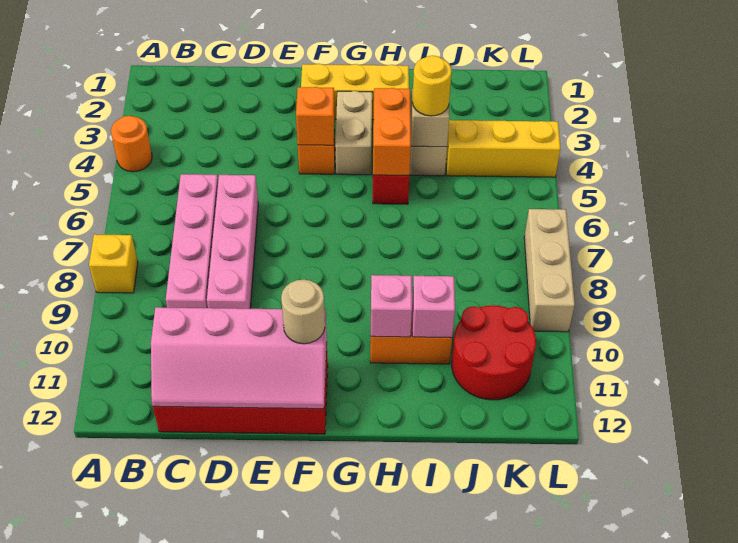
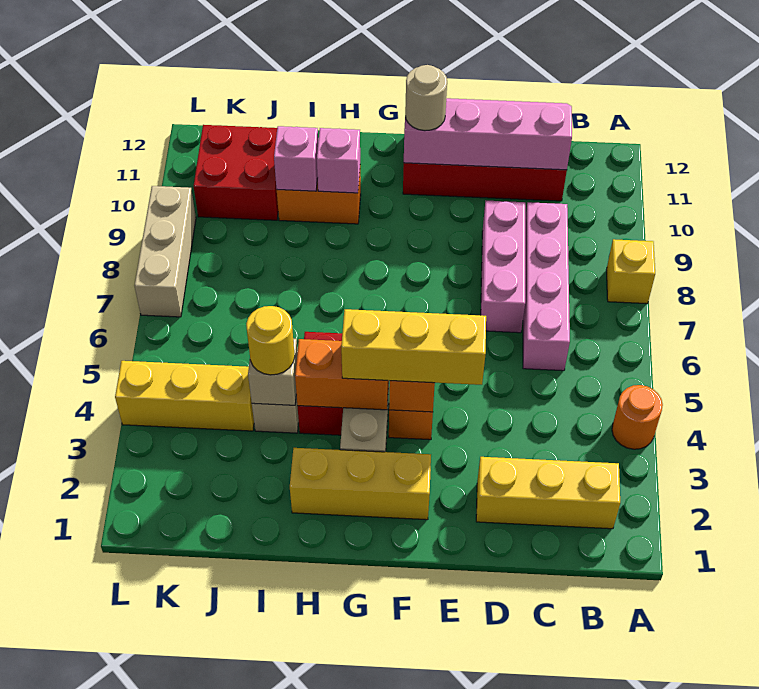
none -> yellow 1x3 brick [476,457,620,529]
pink 1x4 brick [207,175,258,309] -> pink 1x3 brick [481,201,525,333]
none -> yellow 1x3 brick [341,309,486,385]
orange 1x2 brick [373,88,411,175] -> orange 1x2 brick turned to [295,339,389,410]
red 2x2 round brick [452,305,536,400] -> red 2x2 brick [194,125,278,220]

